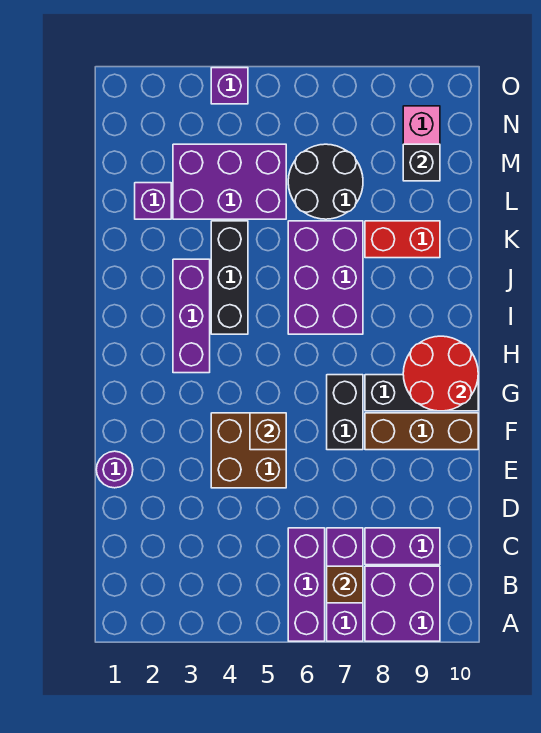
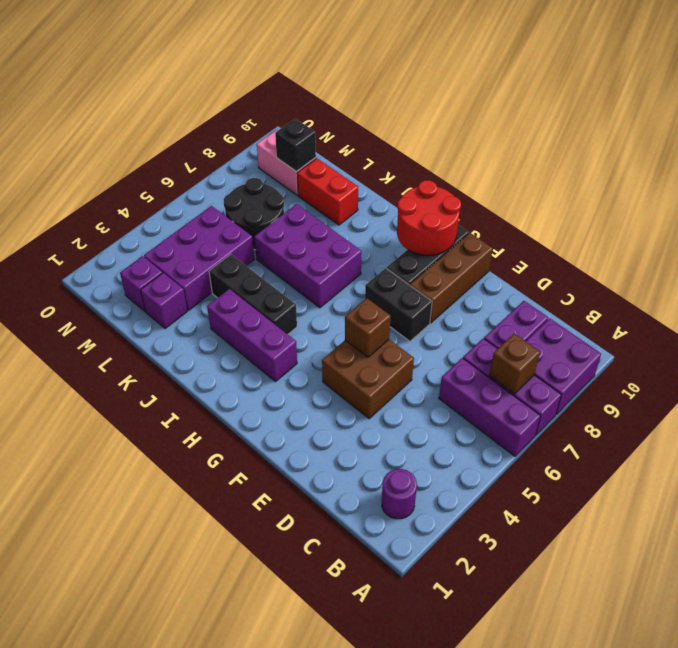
purple 1x1 round brick [96,451,133,488] -> purple 1x1 round brick moved to [382,469,417,519]
red 1x2 brick [365,221,440,258] -> red 1x2 brick turned to [297,158,358,225]
purple 1x1 brick [211,68,248,104] -> purple 1x1 brick moved to [120,256,162,311]

